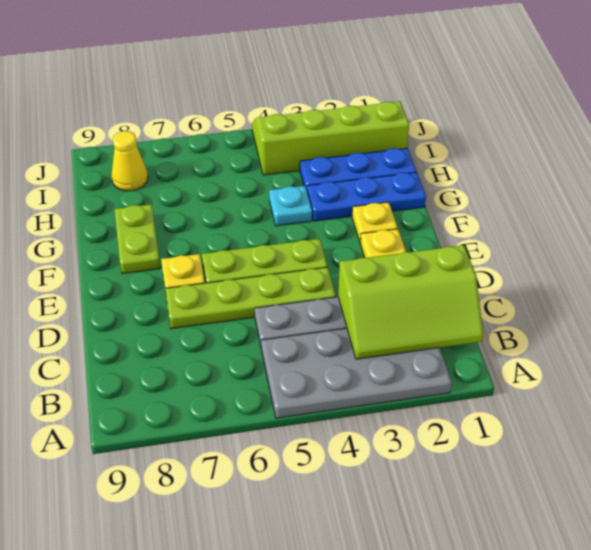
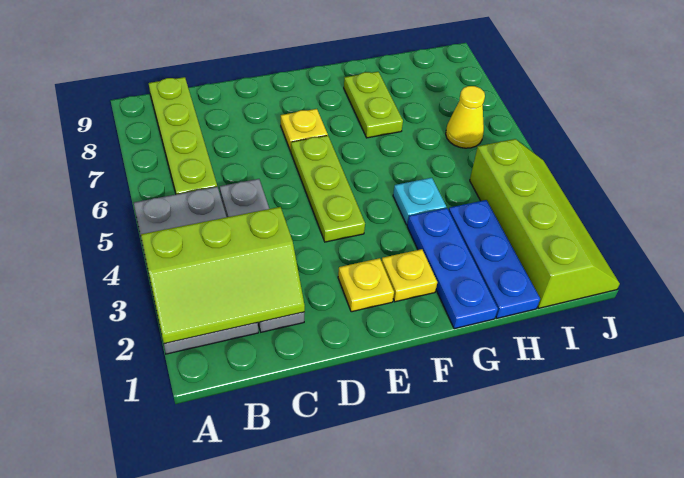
lime 2x3 slope [338,245,483,359] -> lime 2x3 slope turned to [141,207,305,344]
lime 1x4 plate [165,267,336,329] -> lime 1x4 plate moved to [149,77,217,194]
lime 1x2 plate [115,204,160,274] -> lime 1x2 plate turned to [344,72,403,138]
yellow 1x1 cone [111,131,148,191] -> yellow 1x1 cone moved to [446,86,485,148]

